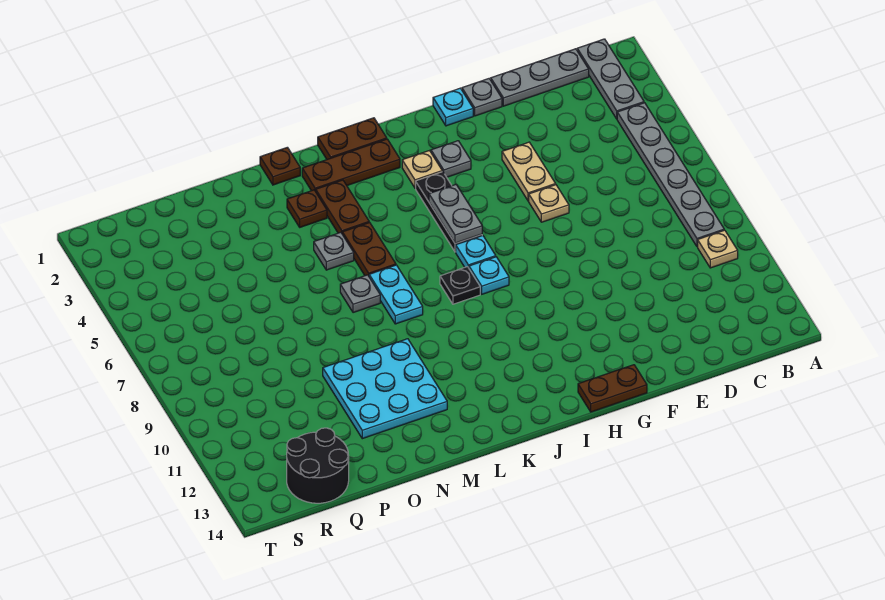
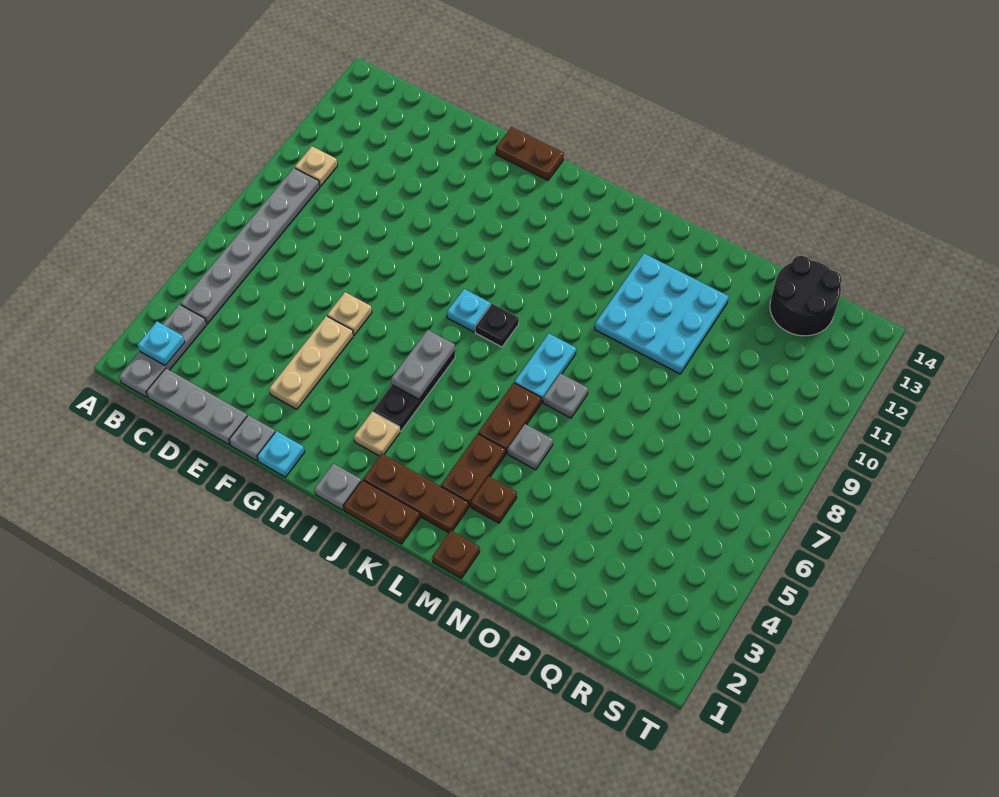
tan 1x2 plate [502,142,556,201] -> tan 1x3 plate [269,316,353,409]
grey 1x1 plate [431,141,471,177] -> grey 1x1 plate moved to [314,463,361,510]
cyan 1x1 plate [456,235,496,268] -> cyan 1x1 plate moved to [137,322,185,366]

